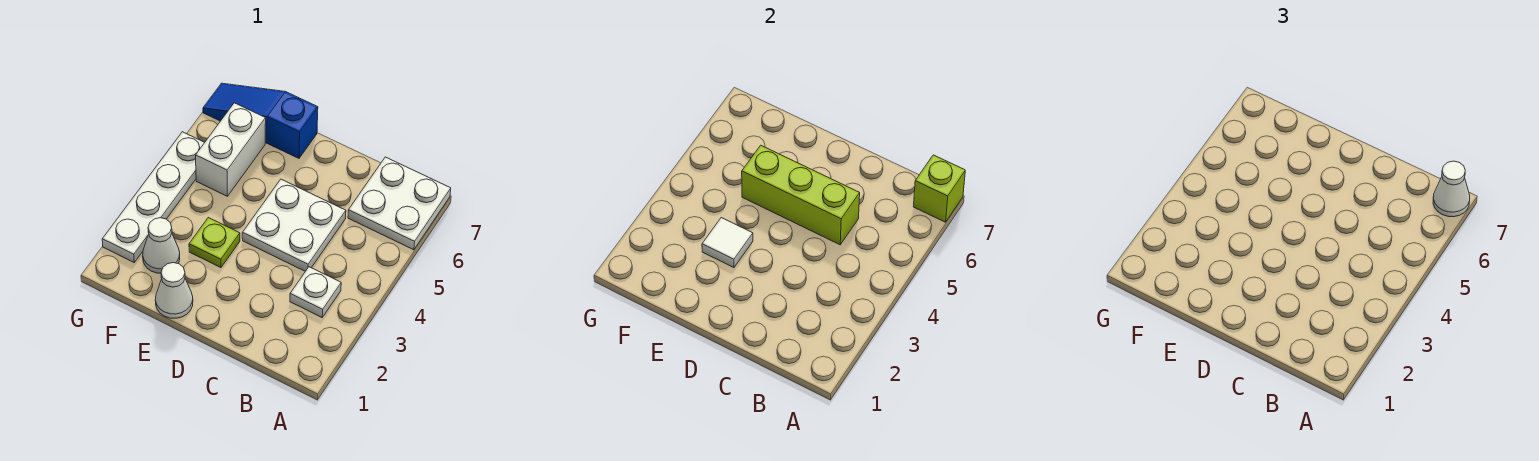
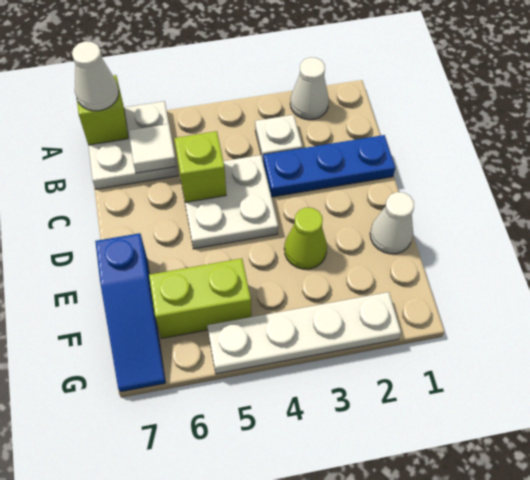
none -> blue 1x3 plate [263,135,395,197]
lime 1x3 brick [742,145,860,245] -> lime 1x1 brick [174,131,226,202]
lime 1x1 plate [189,218,240,268] -> lime 1x1 cone [284,208,327,269]
white 1x1 tile [702,218,753,268] -> white 1x1 tile moved to [129,124,176,173]
white 1x1 cone [143,218,180,273] -> white 1x1 cone moved to [290,57,329,120]
white 1x2 brick [196,103,266,196] -> lime 1x2 brick [149,258,251,338]

